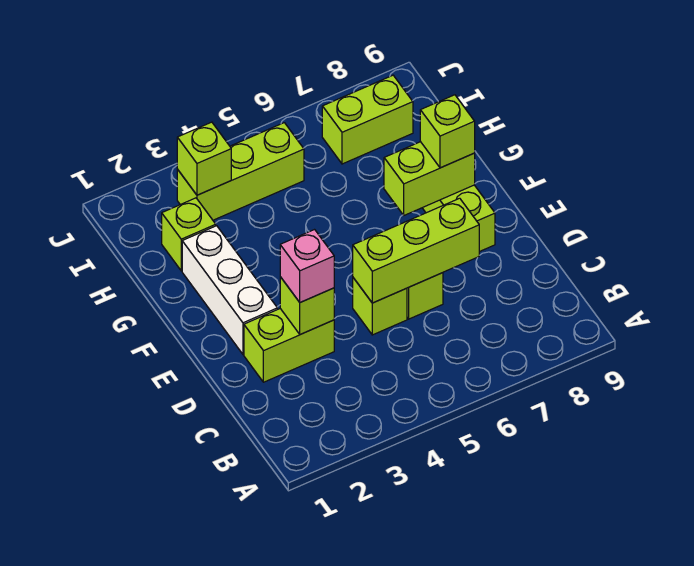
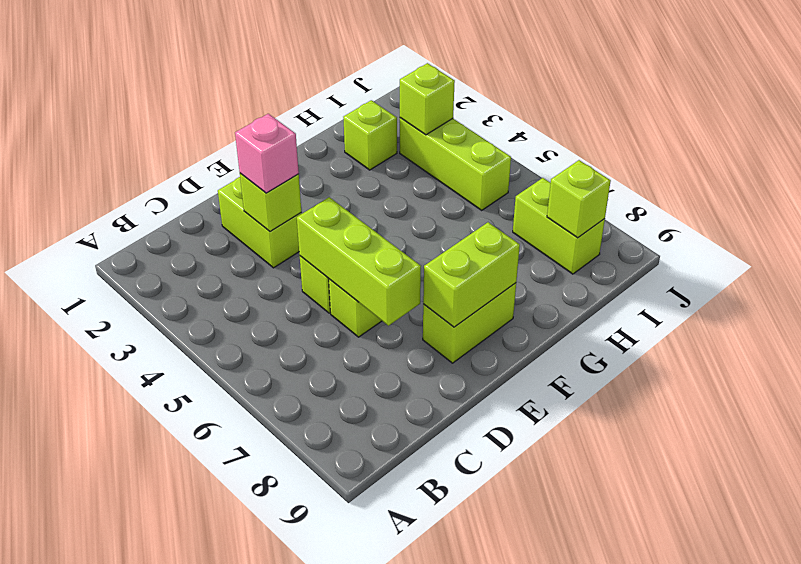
white 1x3 brick [182,226,277,354] -> none
lime 1x2 brick [384,142,475,215] -> lime 1x2 brick turned to [423,222,520,327]
lime 1x1 brick [420,95,475,168] -> lime 1x1 brick moved to [547,160,611,238]

